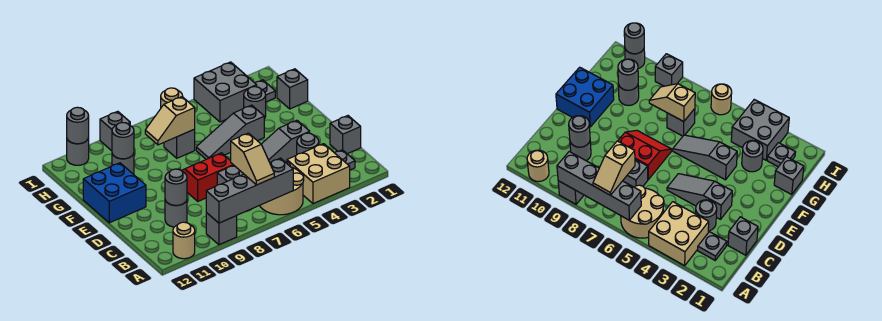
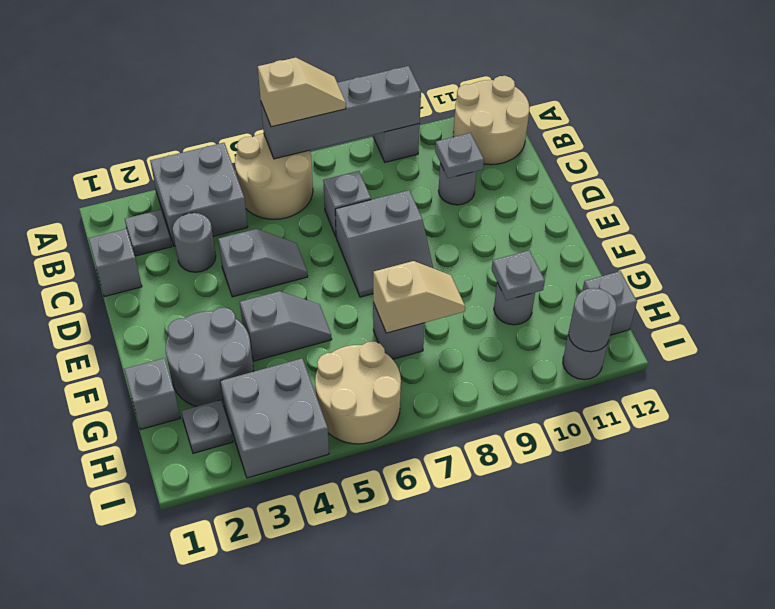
tan 2x2 brick [287,144,350,203] -> grey 2x2 brick [150,143,248,246]
tan 1x2 slope [231,133,274,185] -> tan 1x2 slope turned to [258,58,346,127]
tan 1x1 round brick [173,222,195,259] -> tan 2x2 round brick [453,76,529,165]
grey 1x1 round brick [165,169,187,205] -> grey 1x1 plate [435,133,484,178]
grey 1x3 slope [261,120,310,163] -> grey 1x2 slope [218,229,308,297]
red 2x2 slope [182,153,233,201] -> grey 2x2 slope [335,190,433,297]
blue 2x2 brick [83,163,146,223] -> none
grey 1x3 slope [196,105,264,159] -> grey 1x2 slope [240,291,332,361]
grey 1x1 round brick [244,87,266,119] -> grey 2x2 round brick [166,308,254,407]
grey 1x1 round brick [112,123,134,159] -> grey 1x1 plate [492,250,545,300]
tan 1x1 round brick [161,88,183,107] -> tan 2x2 round brick [315,342,401,444]
grey 1x1 brick [100,111,130,151] -> grey 1x1 brick moved to [582,271,637,335]

